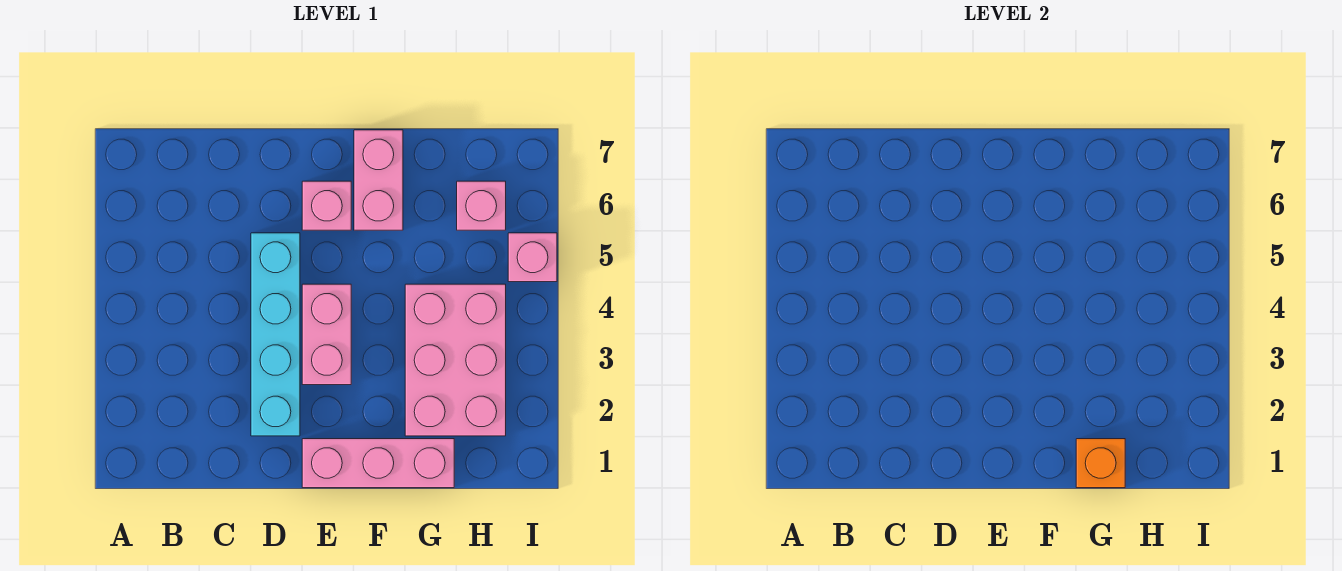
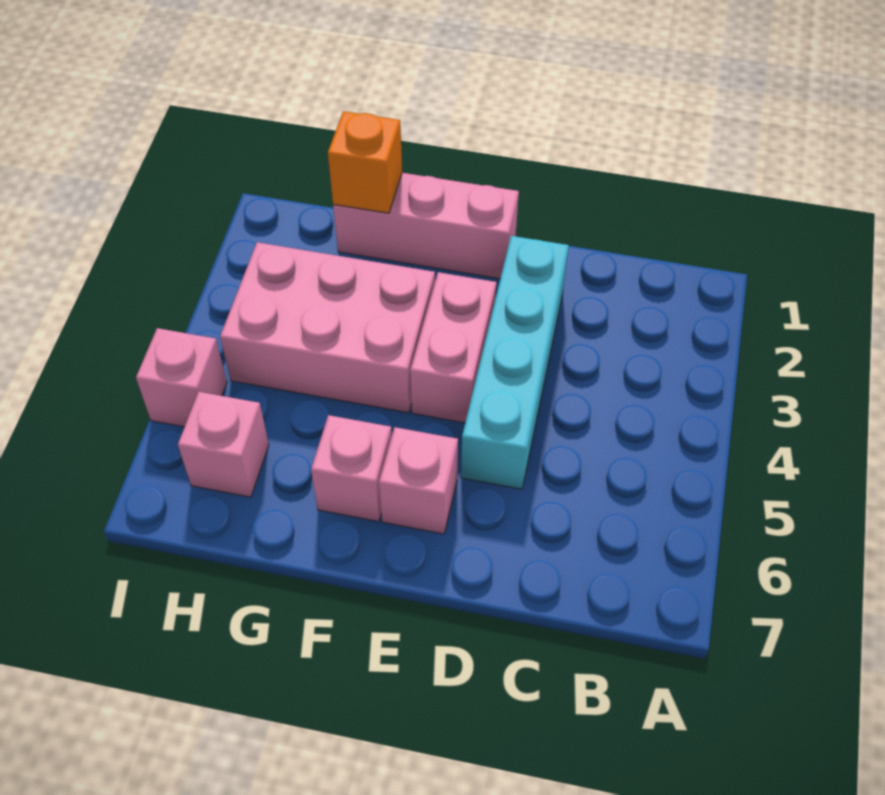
pink 1x2 brick [354,130,403,230] -> pink 1x1 brick [311,415,392,522]
pink 2x3 brick [405,284,506,436] -> pink 2x3 brick turned to [220,242,435,413]

